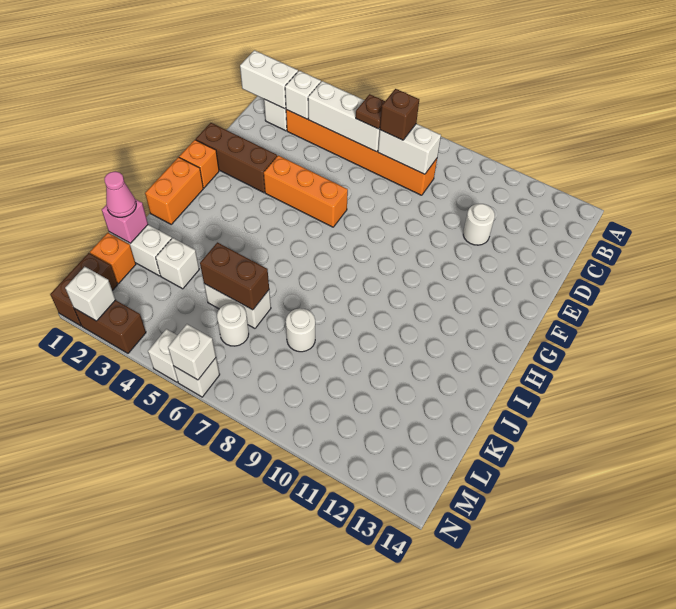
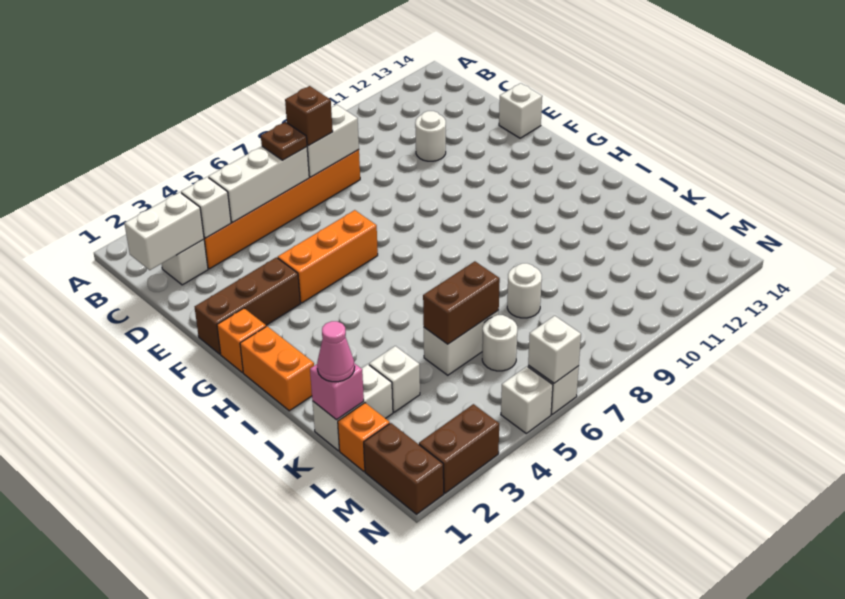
white 1x1 brick [65,267,115,321] -> white 1x1 brick moved to [499,83,542,138]

